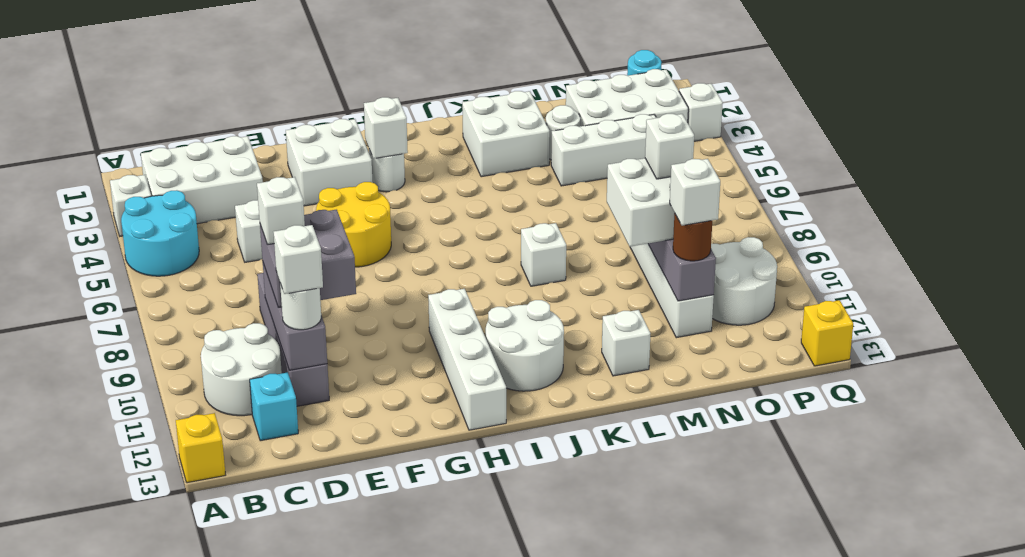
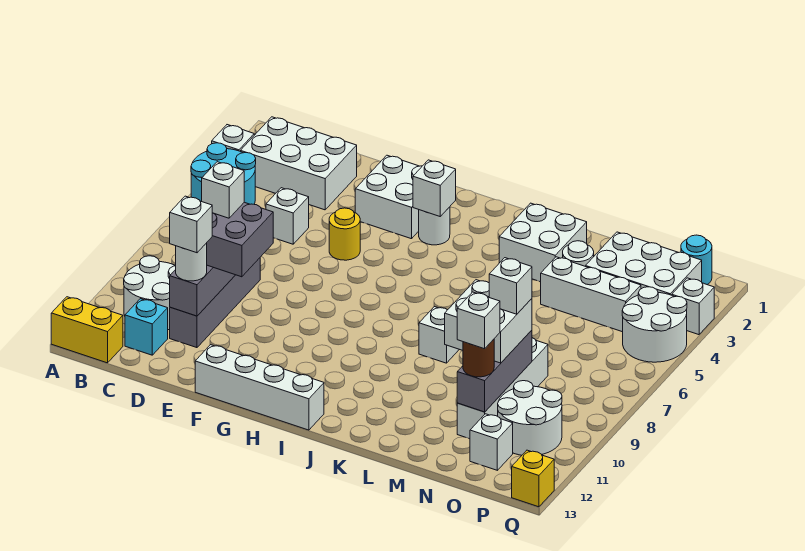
yellow 1x1 brick [176,413,225,483] -> yellow 1x2 brick [51,297,123,363]
yellow 2x2 round brick [316,182,391,267] -> yellow 1x1 round brick [329,208,360,260]
white 1x4 brick [428,289,506,430] -> white 1x4 brick turned to [195,345,324,430]
white 2x2 round brick [486,300,564,391] -> white 2x2 round brick moved to [622,287,687,362]
white 1x1 brick [602,310,651,376] -> white 1x1 brick moved to [470,414,513,470]

